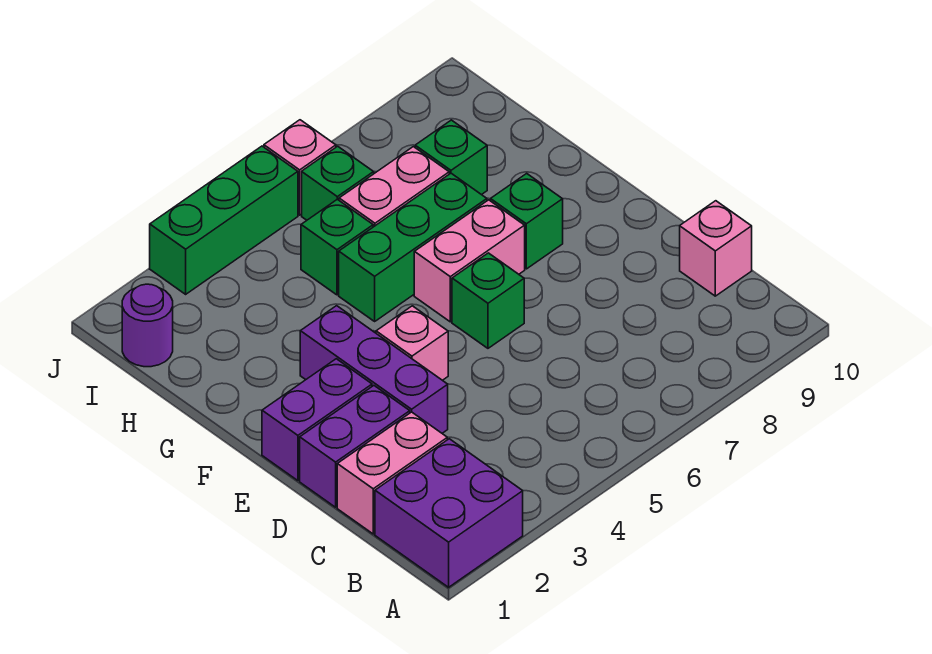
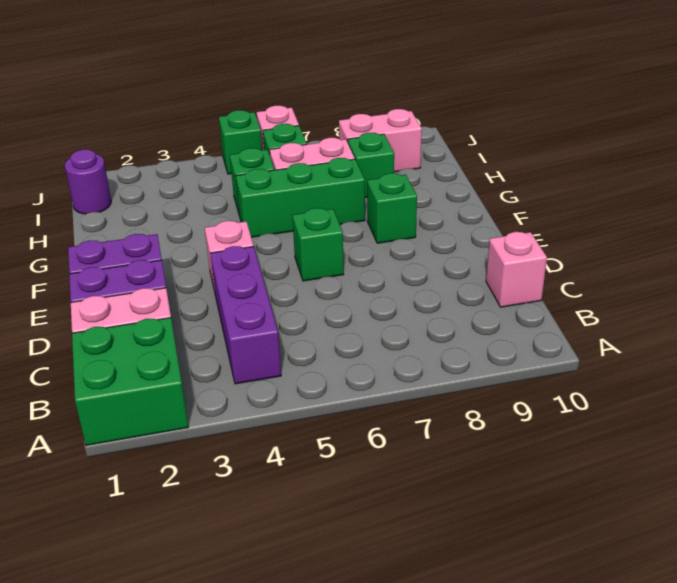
purple 2x2 brick [375,439,523,587] -> green 2x2 brick [72,318,188,446]
purple 1x3 brick [300,306,448,433] -> purple 1x3 brick moved to [210,246,281,384]
pink 1x2 brick [414,200,525,322] -> pink 1x2 brick moved to [339,109,422,172]
green 1x3 brick [150,146,298,294] -> green 1x1 brick [219,110,262,174]

